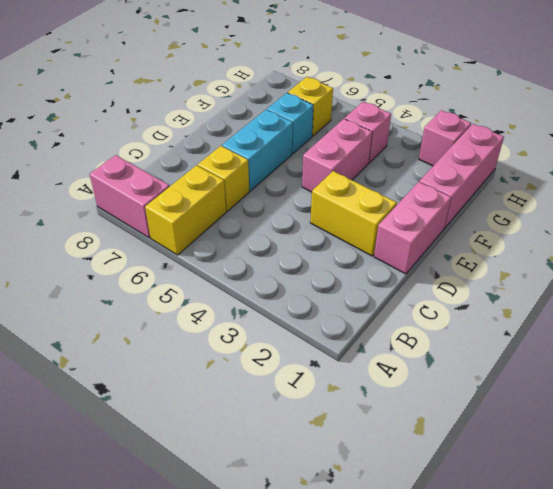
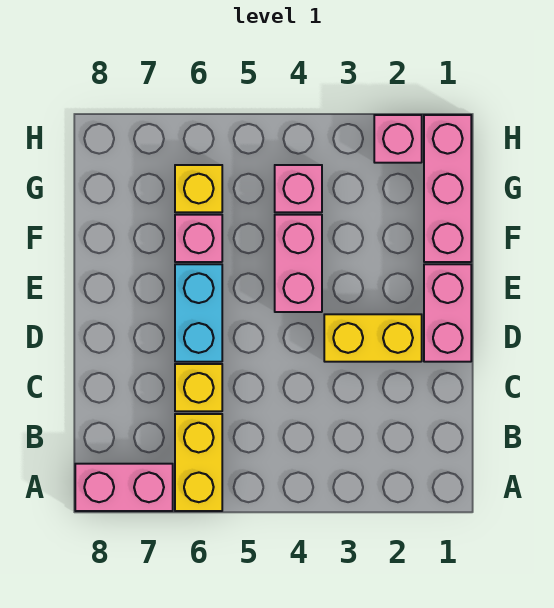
cyan 1x1 brick [267,93,313,153] -> pink 1x1 brick [175,215,222,262]

